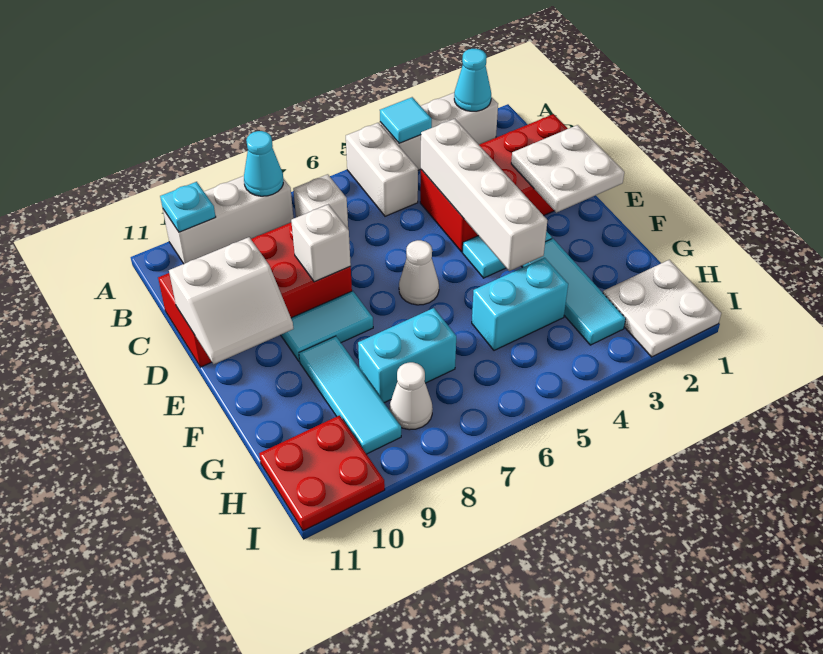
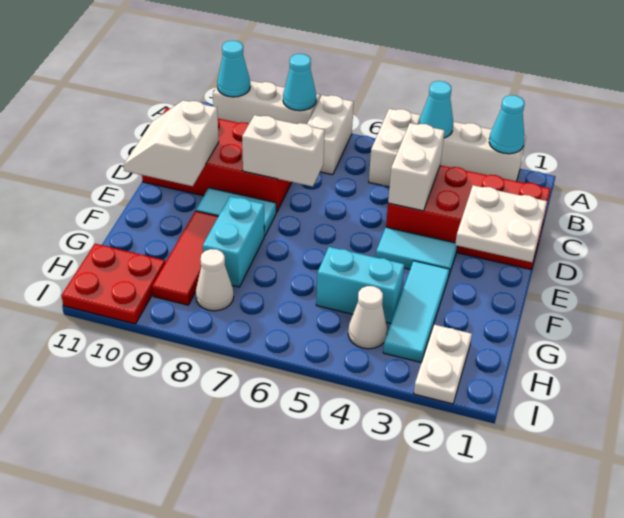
cyan 1x1 tile [380,97,432,143] -> cyan 1x1 cone [419,81,453,138]
cyan 1x1 plate [160,182,216,232] -> cyan 1x1 cone [217,41,250,97]
white 1x1 brick [293,174,348,229] -> white 1x2 brick [307,95,354,175]
white 1x4 brick [421,119,547,271] -> white 1x2 brick [388,123,445,211]
white 1x1 brick [291,204,351,282] -> white 1x2 brick [242,115,325,187]
white 2x2 slope [169,237,293,364] -> white 2x2 slope turned to [124,100,219,186]
white 1x1 cone [399,240,439,305] -> white 1x1 cone moved to [348,286,387,349]
cyan 1x3 tile [299,336,401,454] -> red 1x3 tile [152,211,218,305]
cyan 1x2 brick [358,308,456,403] -> cyan 1x2 brick turned to [203,196,264,287]
white 2x2 plate [603,260,721,357] -> white 1x2 plate [414,325,472,404]

